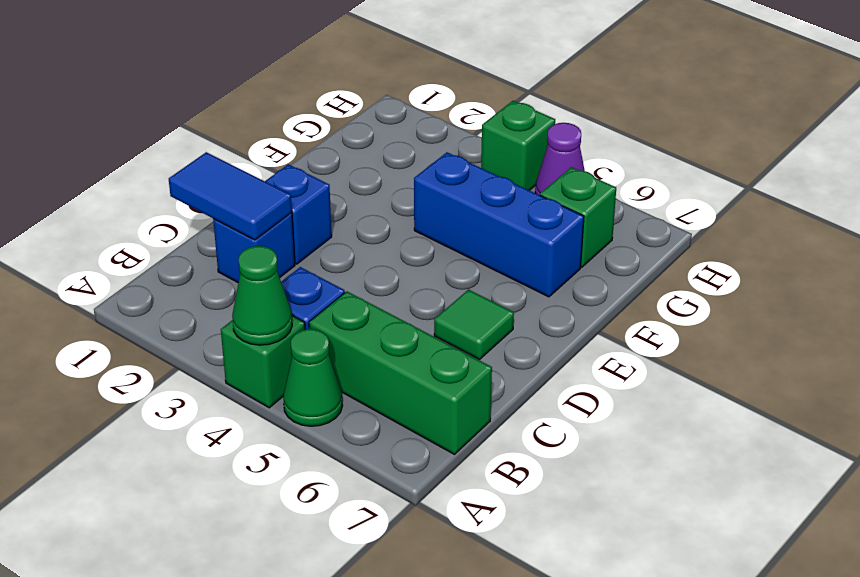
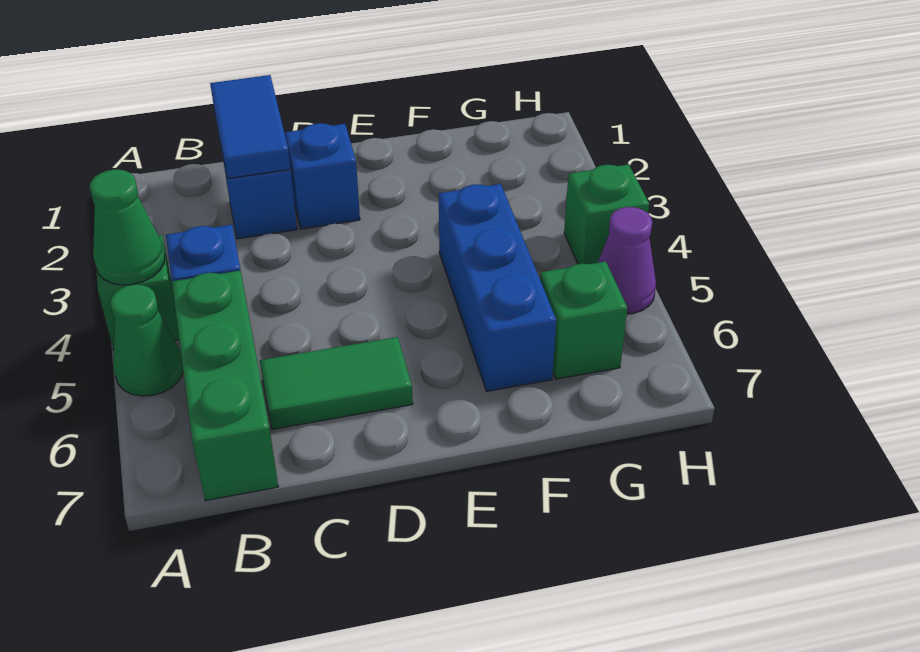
green 1x1 tile [434,290,514,360] -> green 1x2 tile [260,337,413,429]

